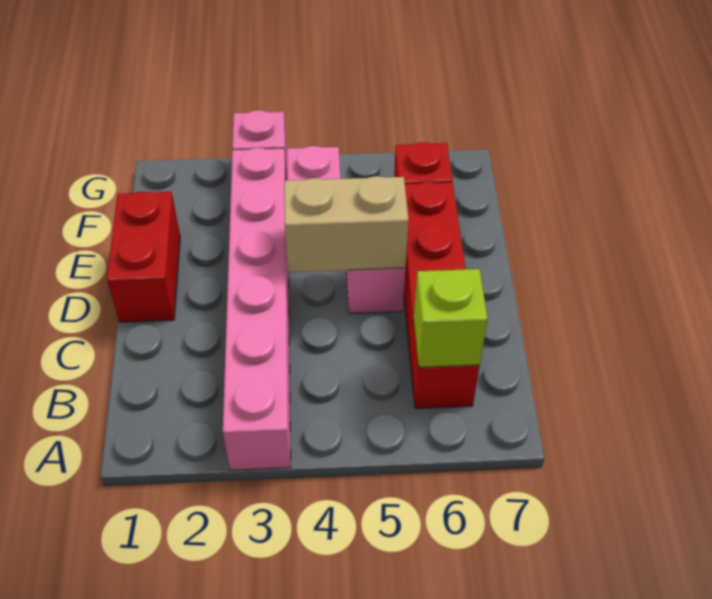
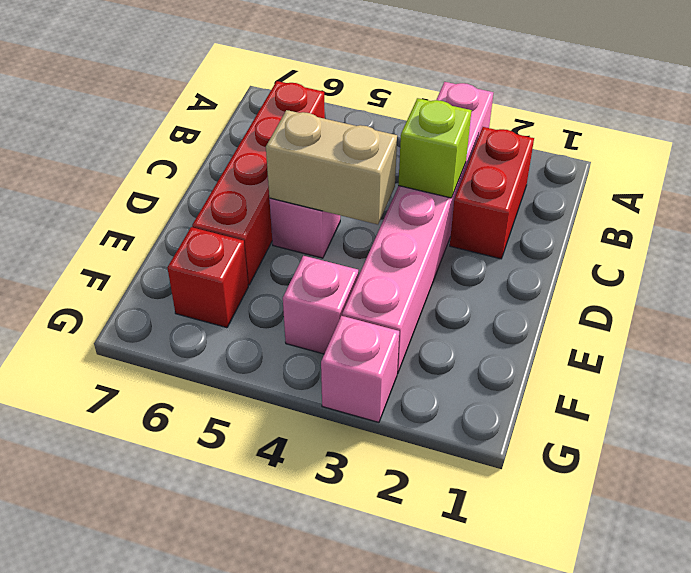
lime 1x1 brick [414,269,488,367] -> lime 1x1 brick moved to [398,98,471,198]
red 1x2 brick [107,192,180,322] -> red 1x2 brick moved to [450,127,534,259]

